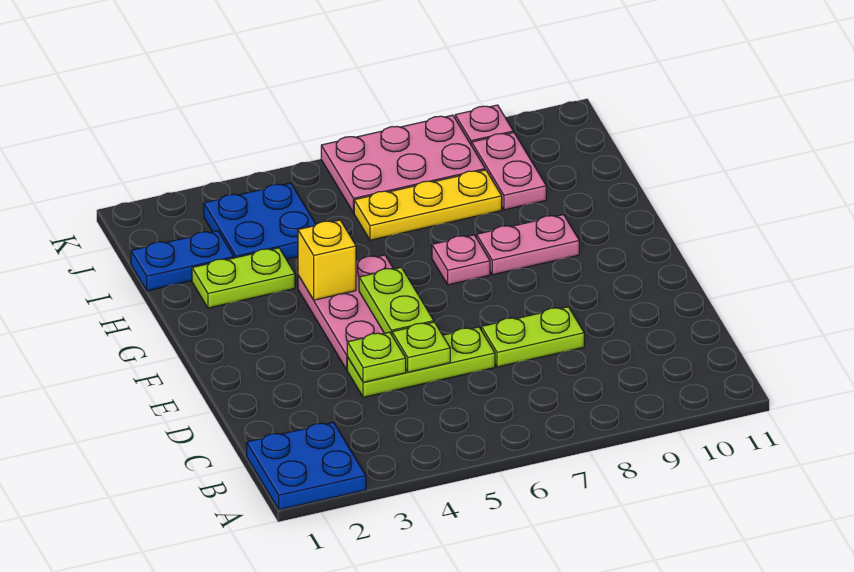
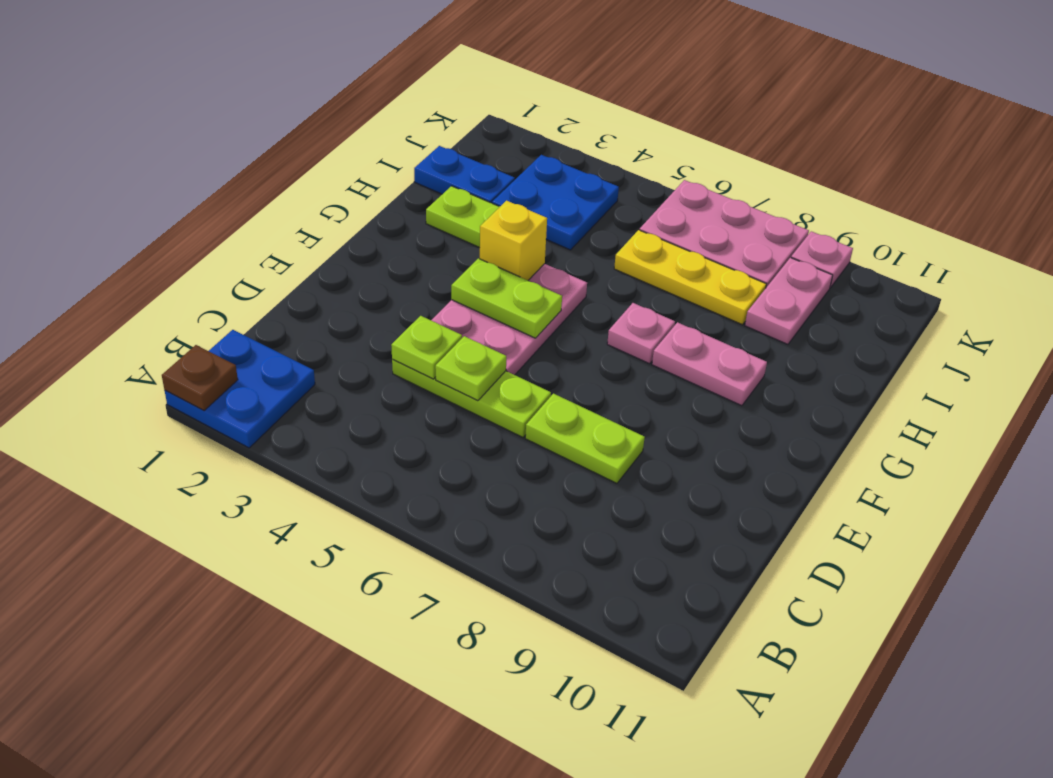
none -> brown 1x1 plate [162,345,238,410]
lime 1x2 plate [359,267,434,335] -> lime 1x2 plate turned to [451,258,562,338]

